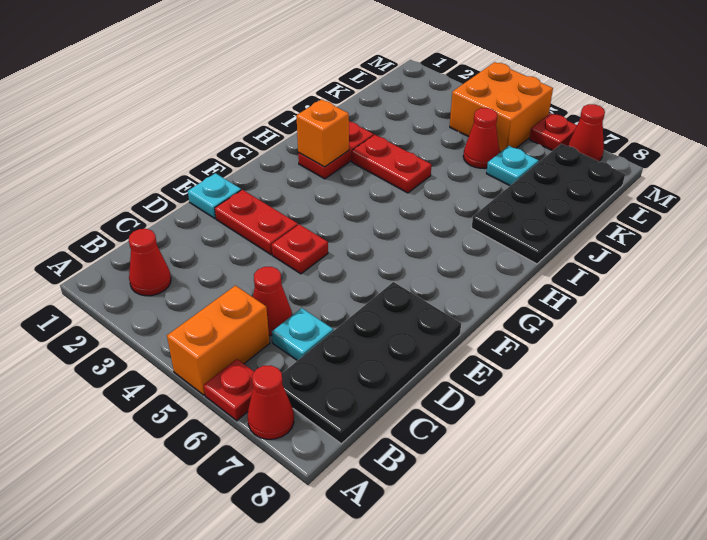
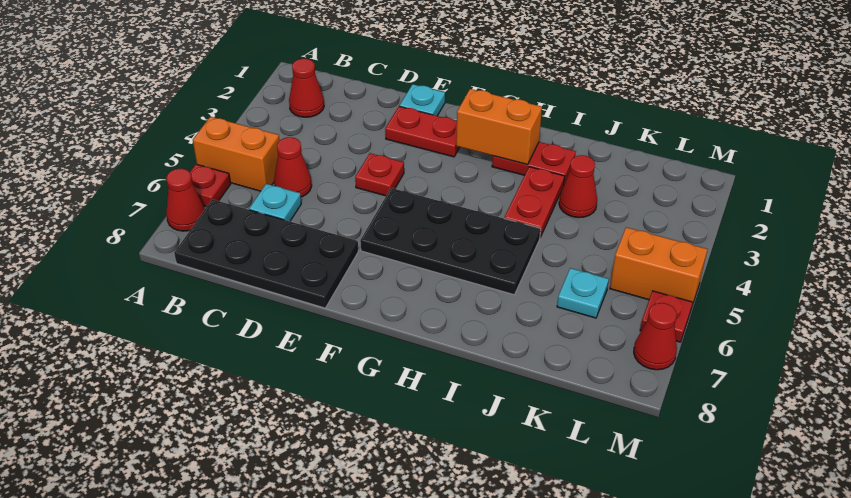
red 1x2 plate [215,190,298,255] -> red 1x2 plate turned to [385,106,460,157]
orange 1x1 brick [296,99,349,167] -> orange 1x2 brick [456,89,542,164]
black 2x4 plate [472,144,625,264] -> black 2x4 plate moved to [360,188,541,295]
red 1x1 cone [463,108,500,168] -> red 1x1 cone moved to [559,155,597,218]
orange 2x2 brick [450,62,553,152] -> orange 1x2 brick [610,227,708,308]

